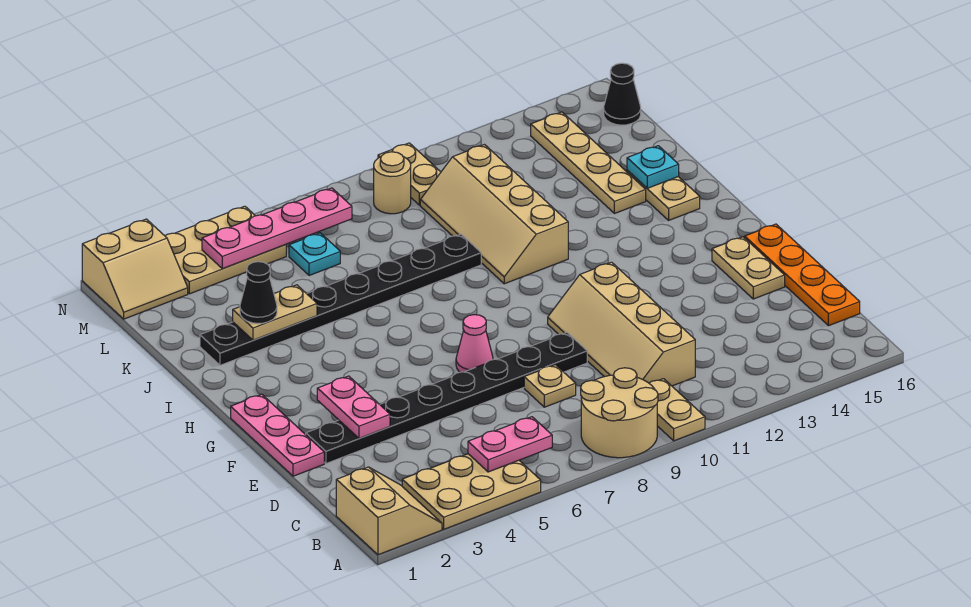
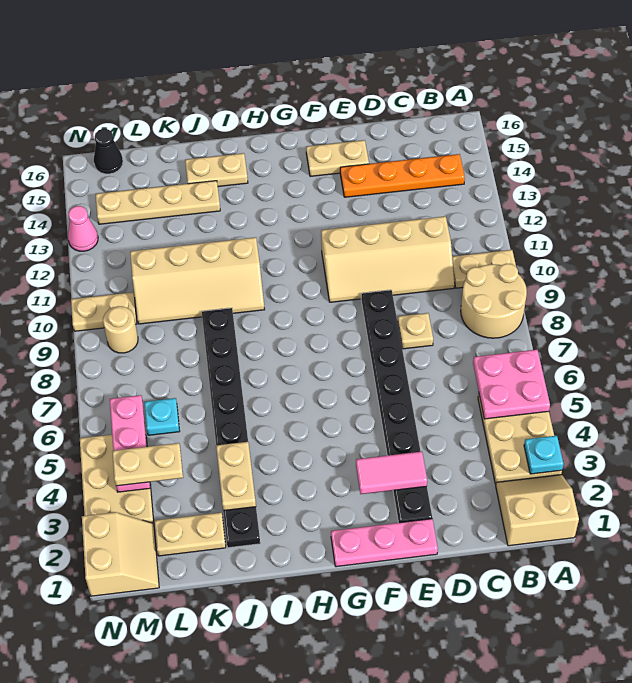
pink 1x2 plate [468,417,552,472] -> pink 2x2 plate [473,350,550,419]
orange 1x4 plate [745,224,860,326] -> orange 1x4 plate moved to [340,154,465,197]
pink 1x2 plate [317,376,390,438] -> pink 1x2 tile [356,452,427,494]
pink 1x1 cone [456,315,493,372] -> pink 1x1 cone moved to [68,206,98,251]
black 1x1 cone [240,262,277,324] -> none
cyan 1x1 plate [627,146,679,188] -> cyan 1x1 plate moved to [524,436,563,474]
none -> tan 1x2 plate [155,513,226,556]
none -> tan 1x2 plate [112,443,183,486]
pink 1x4 plate [202,188,352,269] -> pink 1x3 plate [110,395,150,492]

